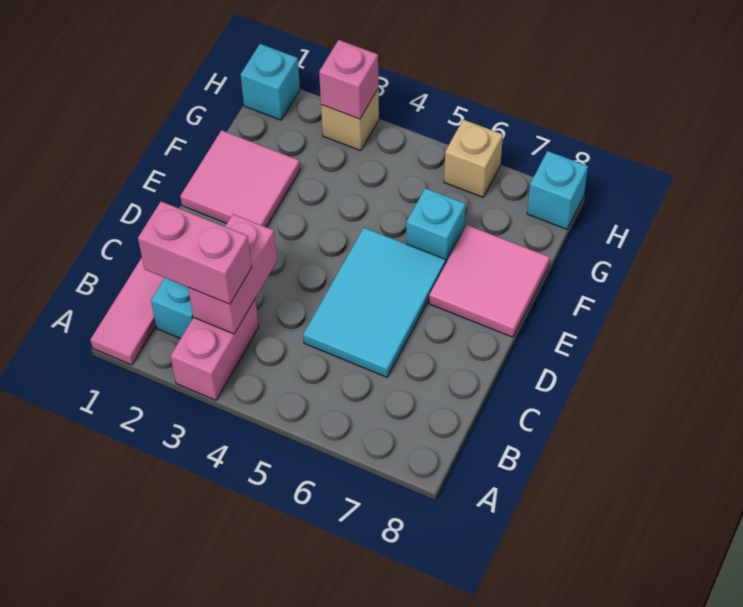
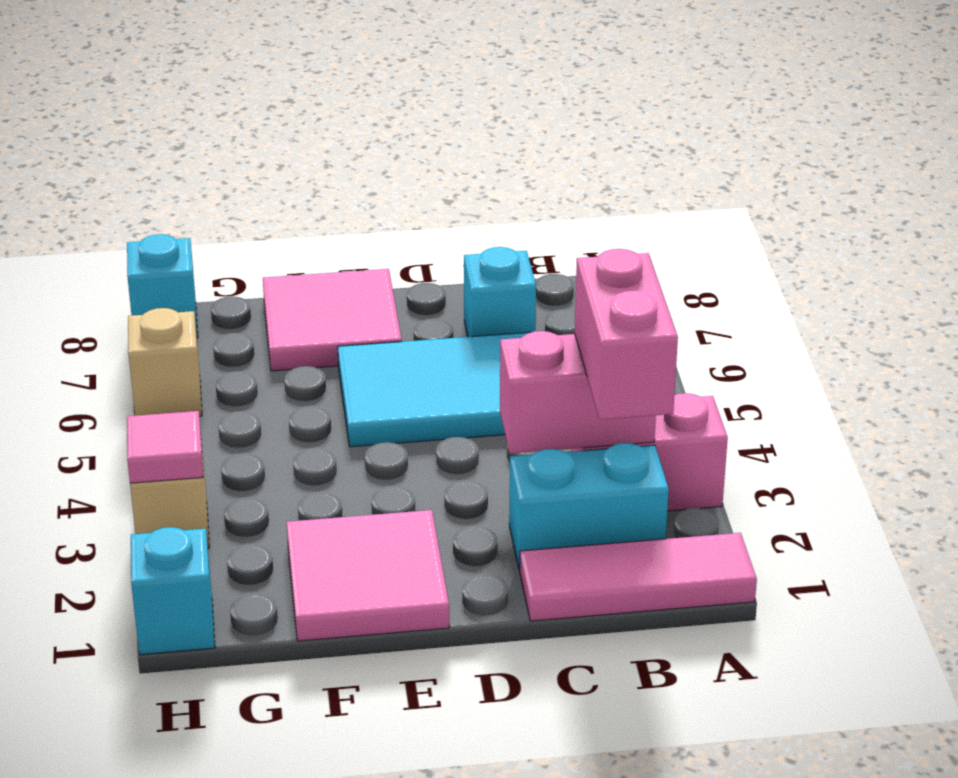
cyan 1x1 brick [406,188,466,262] -> cyan 1x1 brick moved to [464,247,536,337]
pink 1x1 brick [319,40,379,119] -> pink 1x1 tile [127,411,203,483]

